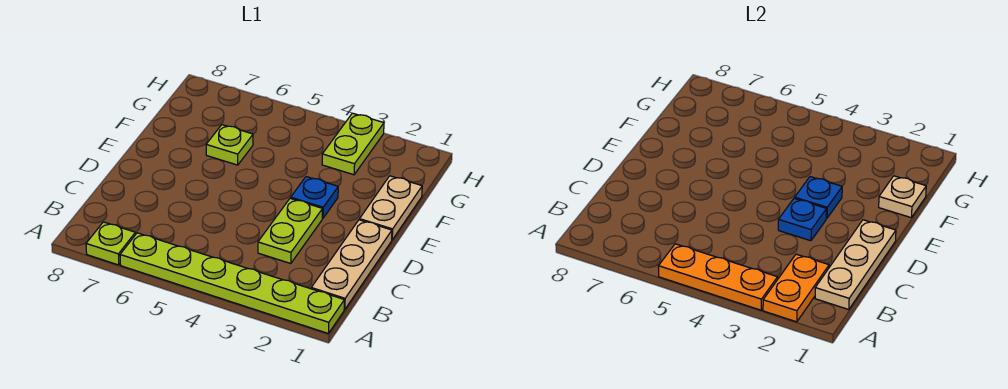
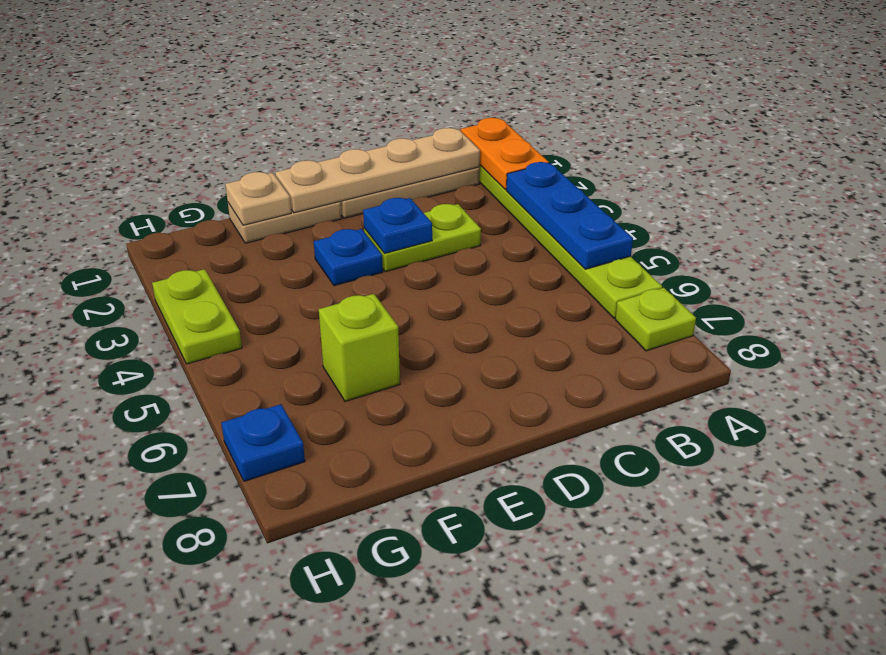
orange 1x2 plate [763,254,829,322] -> orange 1x2 plate turned to [461,118,549,190]
orange 1x3 plate [658,244,778,310] -> blue 1x3 plate [506,162,633,269]
tan 1x3 plate [815,220,896,310] -> tan 1x4 plate [275,128,480,213]
blue 1x1 plate [795,177,842,218] -> blue 1x1 plate moved to [221,404,305,481]
lime 1x1 plate [206,125,253,165] -> lime 1x1 brick [319,294,400,401]
lime 1x2 plate [322,113,384,175] -> lime 1x2 plate turned to [152,269,242,364]

